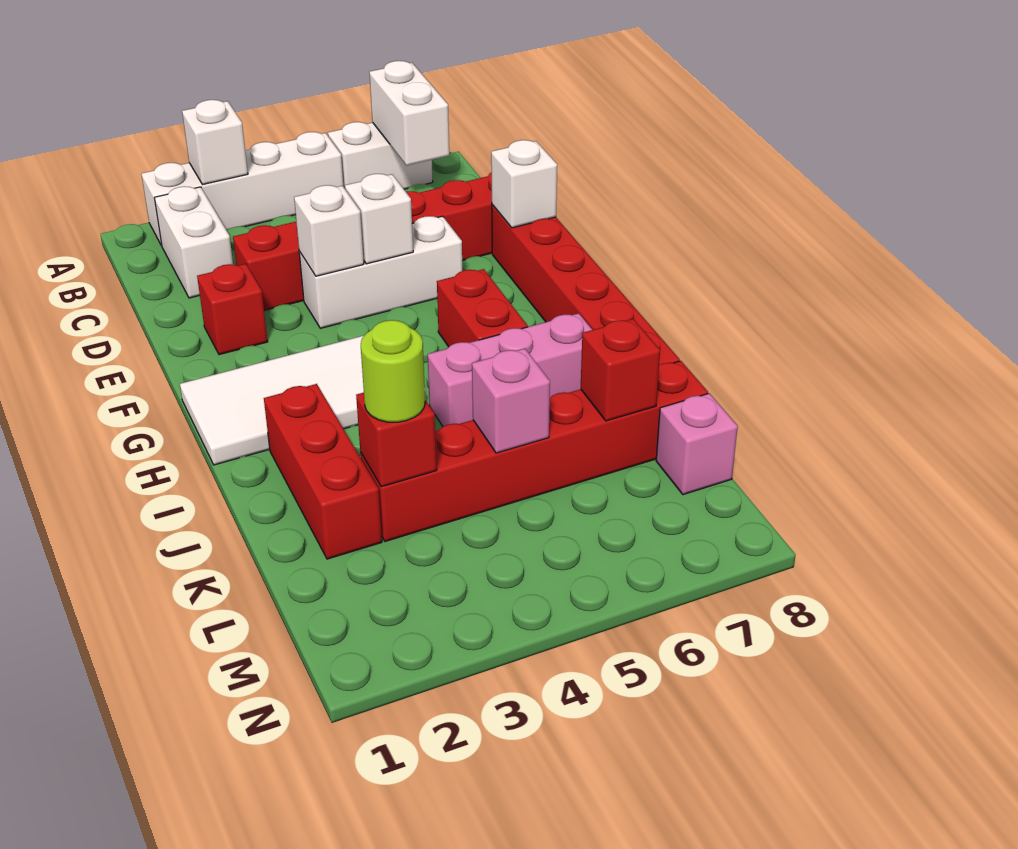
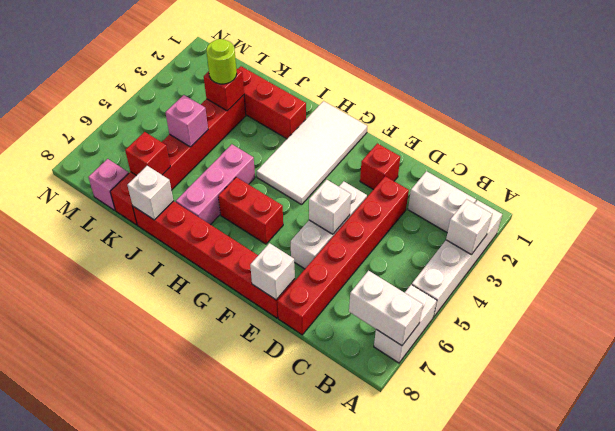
white 1x1 brick [294,185,364,276] -> white 1x1 brick moved to [127,166,173,220]

